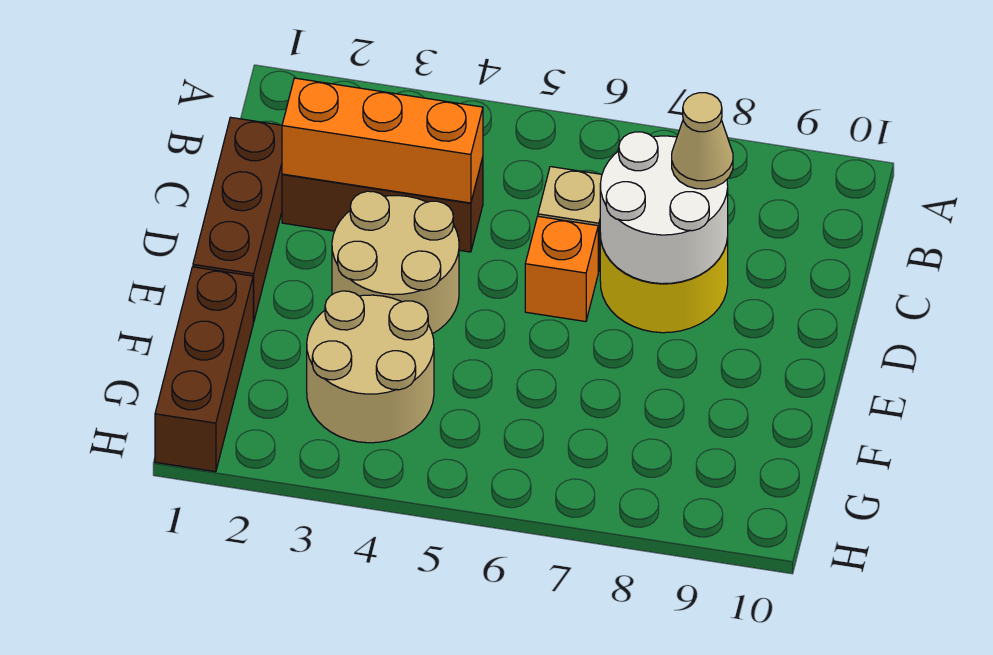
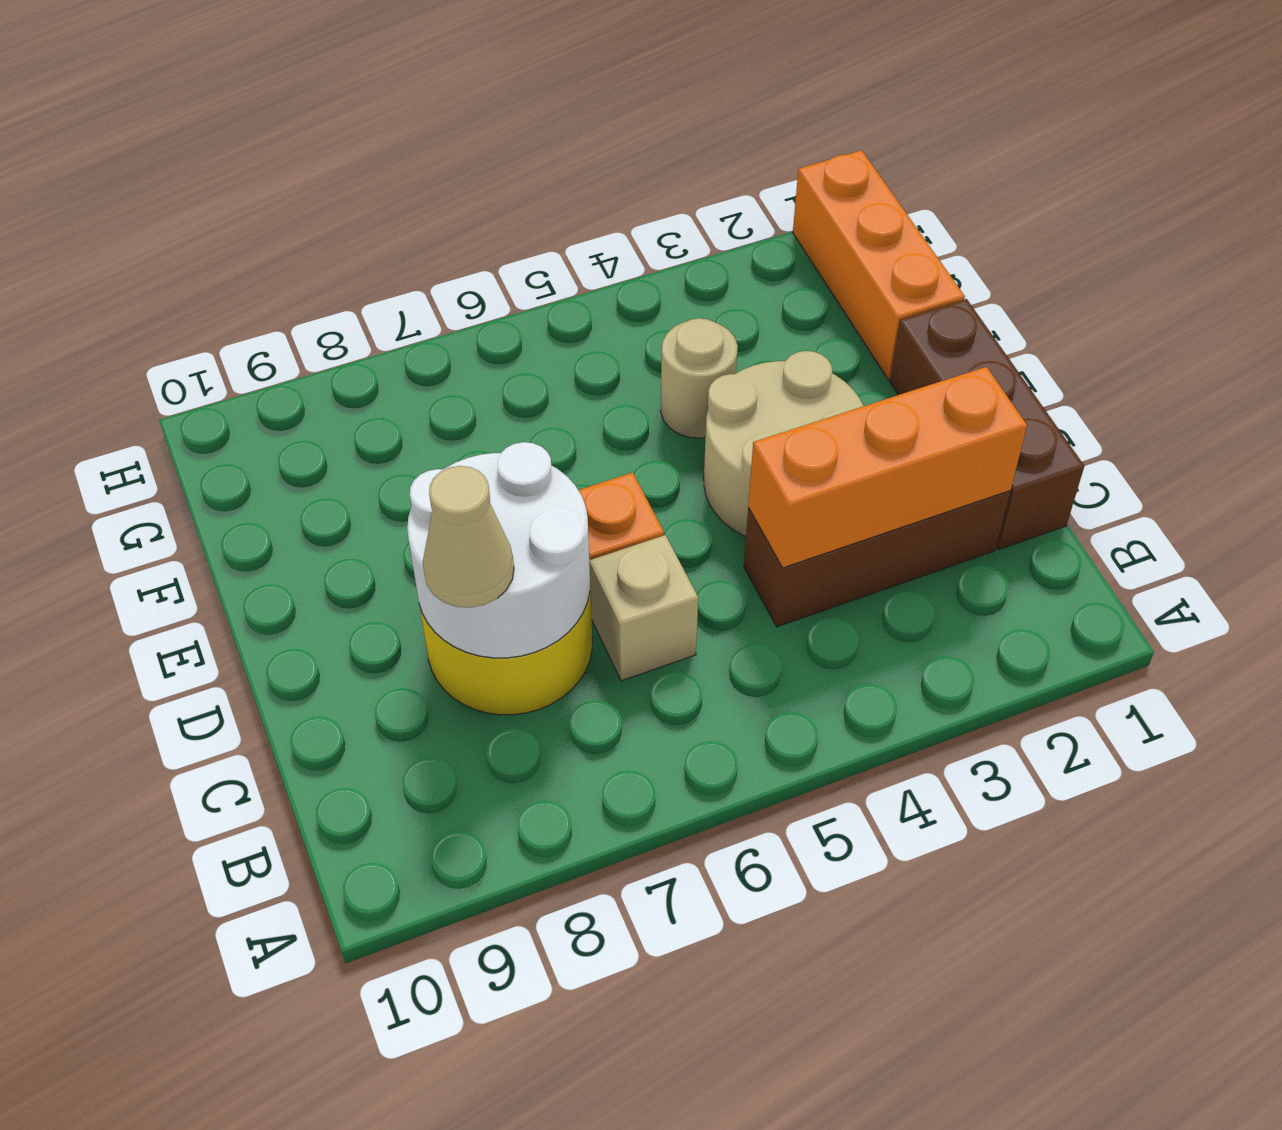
brown 1x3 brick [155,267,253,472] -> orange 1x3 brick [793,150,965,379]
tan 2x2 round brick [307,291,434,443] -> tan 1x1 round brick [661,318,738,438]

